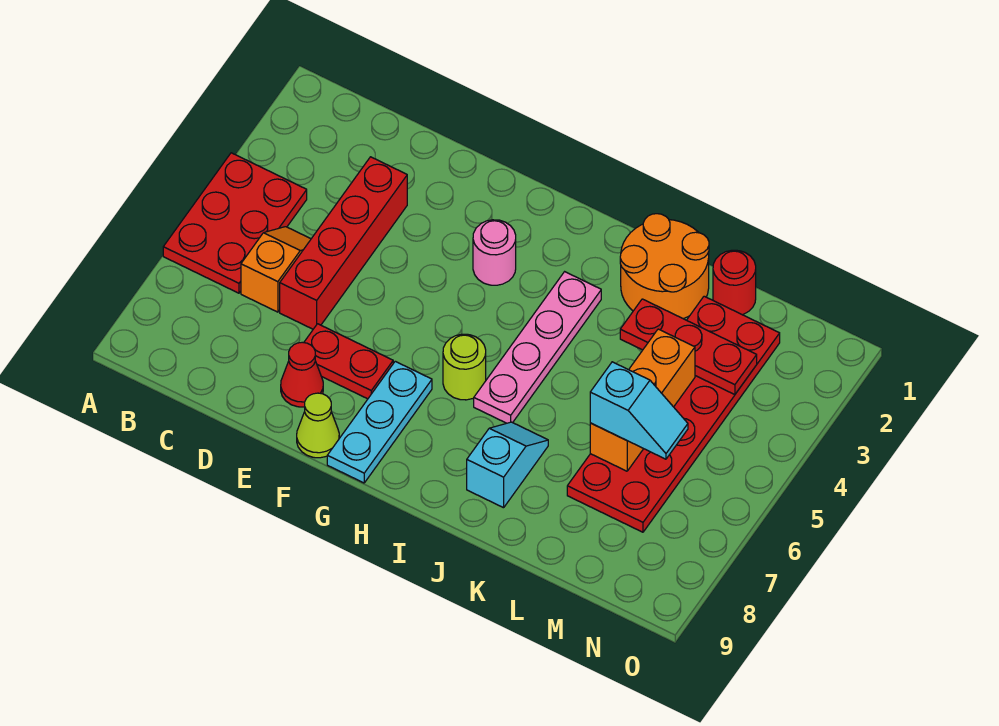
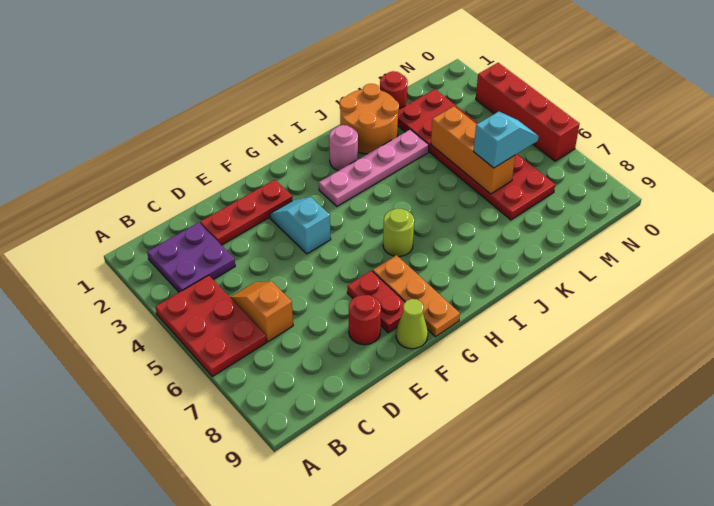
none -> purple 2x2 plate [147,222,235,292]
red 1x4 brick [280,157,407,329] -> red 1x4 brick moved to [476,63,580,161]
red 1x2 plate [304,324,393,399] -> red 1x2 plate turned to [347,271,405,333]
red 1x1 cone [281,342,323,407] -> red 1x1 round brick [349,295,381,345]
pink 1x1 round brick [473,220,516,285] -> pink 1x1 round brick moved to [329,125,358,171]
cyan 1x3 plate [327,361,432,483] -> orange 1x3 plate [373,255,460,337]
pink 1x4 plate [474,272,601,423] -> pink 1x4 plate turned to [319,129,429,206]
cyan 1x2 slope [467,422,548,508] -> cyan 1x2 slope moved to [270,197,331,254]
red 1x3 plate [620,299,757,395] -> red 1x3 plate moved to [200,180,292,245]

